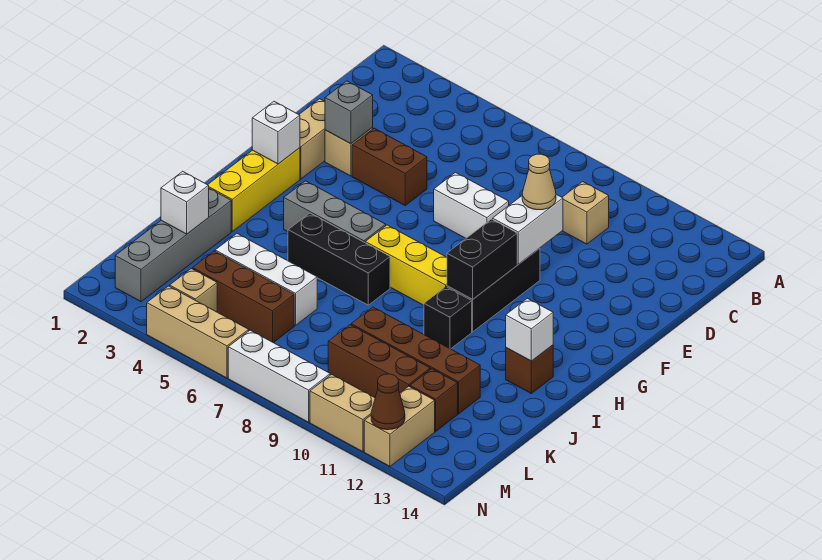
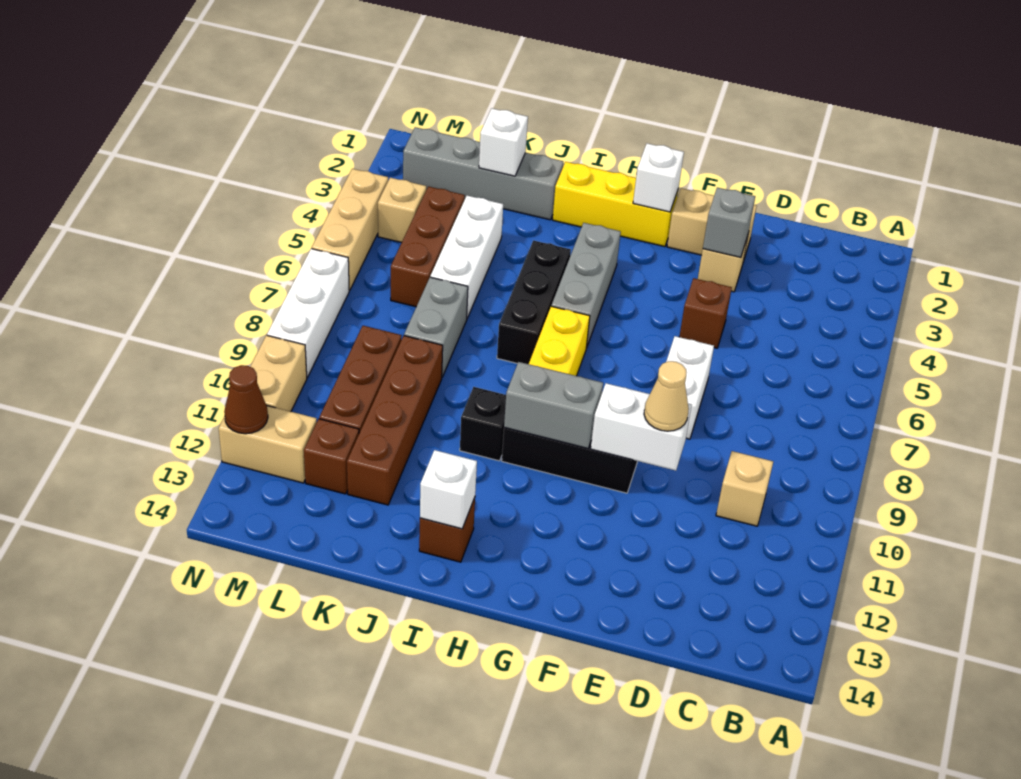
brown 1x2 brick [352,128,427,205] -> brown 1x1 brick [679,278,732,348]
black 1x2 brick [447,219,517,299] -> grey 1x2 brick [504,362,603,449]
none -> grey 1x2 brick [404,277,468,377]

